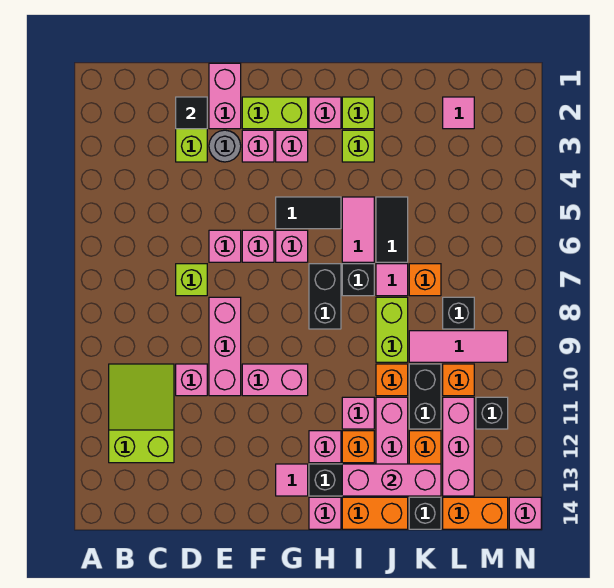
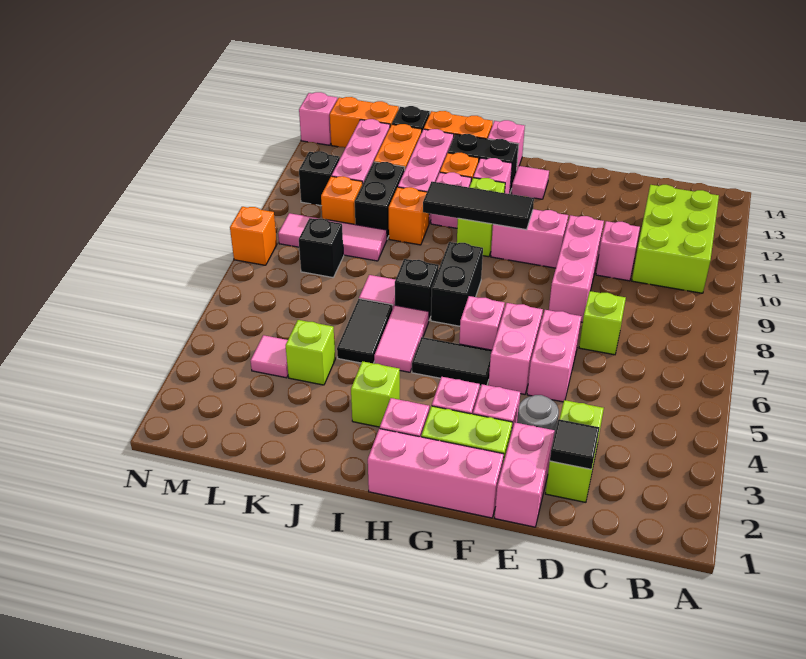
lime 2x3 slope [109,364,174,463] -> lime 2x3 brick [632,185,719,293]
pink 1x1 brick [209,230,241,262] -> pink 1x2 brick [527,310,582,402]
pink 1x1 brick [242,230,274,262] -> pink 1x2 brick [489,303,543,394]
none -> black 1x3 tile [423,182,534,230]
lime 1x1 brick [342,97,374,129] -> lime 1x1 brick moved to [286,320,335,385]
pink 1x3 brick [342,464,441,496] -> pink 1x3 brick moved to [368,429,504,518]
lime 1x2 brick [376,297,408,362] -> lime 1x2 brick moved to [457,178,505,257]
orange 1x1 brick [409,264,441,296] -> orange 1x1 brick moved to [230,207,277,265]
pink 1x1 tile [443,97,474,129] -> pink 1x1 tile moved to [250,335,288,378]

